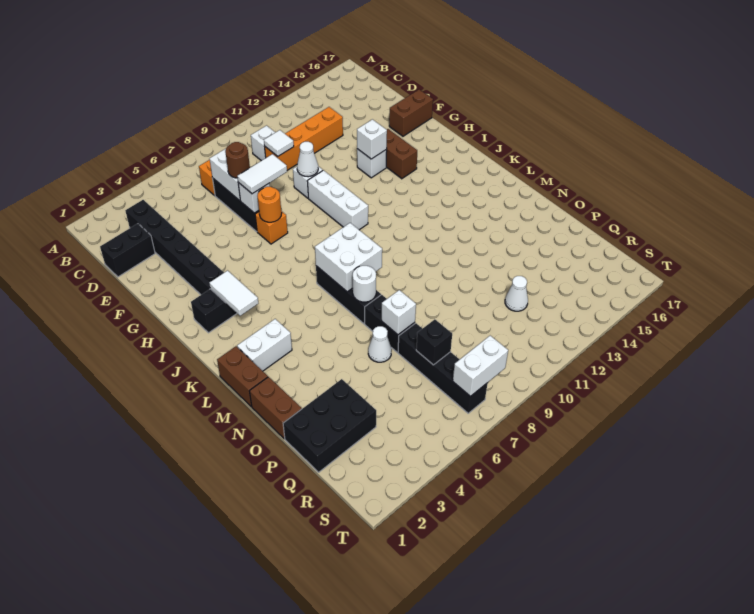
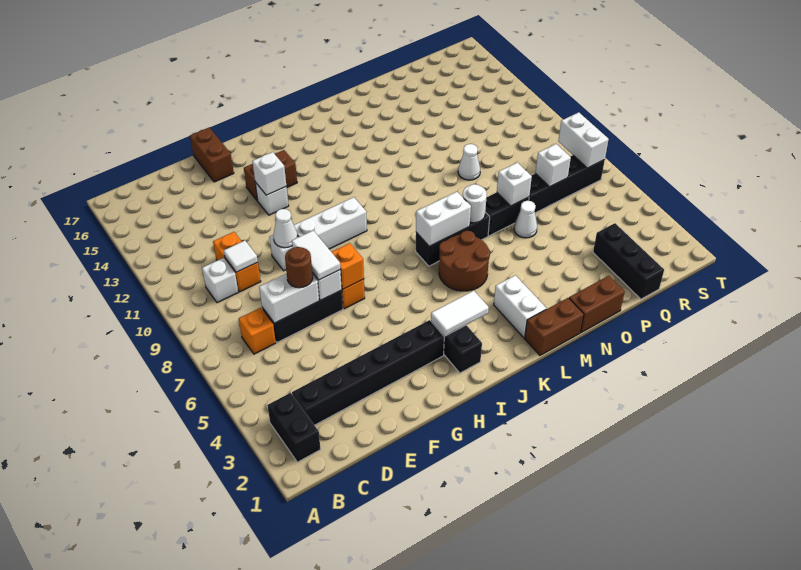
black 1x2 brick [100,224,155,277] -> black 1x2 brick moved to [267,393,321,462]
orange 1x4 brick [264,107,343,170] -> orange 1x2 brick [213,232,261,292]
orange 1x1 round brick [258,187,282,222] -> orange 1x1 brick [332,243,364,289]
none -> brown 2x2 round brick [439,231,490,291]
white 2x2 brick [315,223,382,292] -> white 1x2 brick [416,192,471,246]
black 2x3 brick [283,379,376,472] -> black 1x3 brick [593,223,664,299]
black 1x1 brick [416,319,452,365] -> white 1x1 brick [535,144,571,187]
white 1x1 cone [505,276,528,311] -> white 1x1 cone moved to [458,144,480,180]

